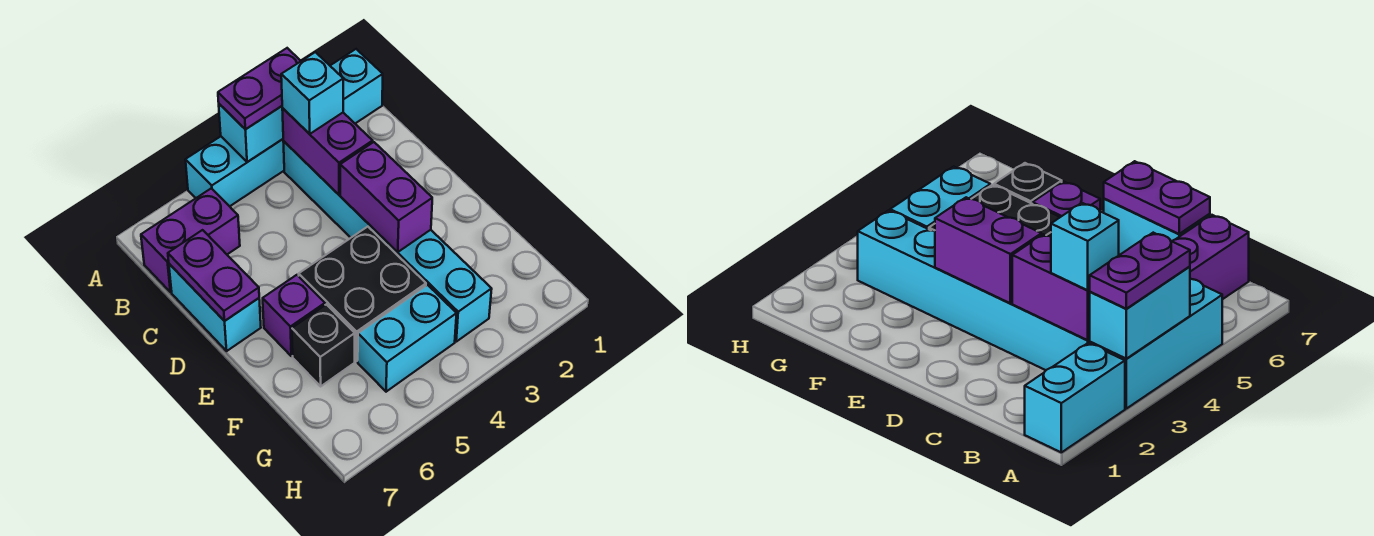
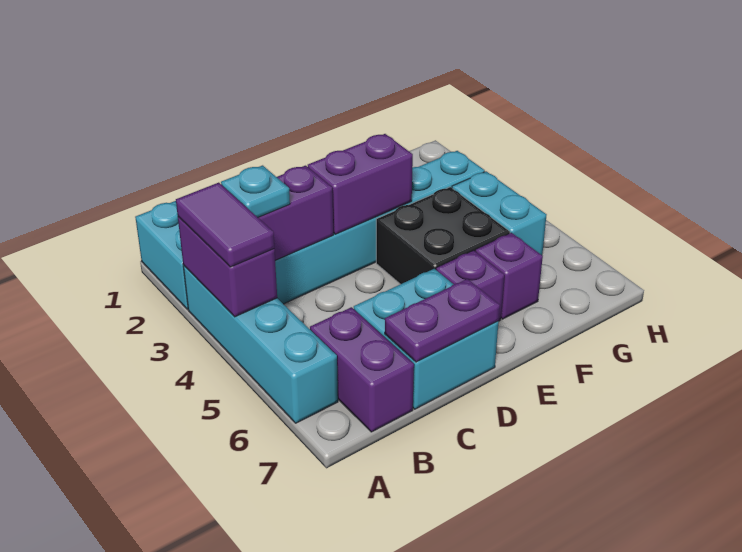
cyan 1x3 brick [185,136,284,206] -> cyan 1x4 brick [183,265,338,423]
cyan 1x2 brick [219,104,283,162] -> purple 1x2 brick [178,217,277,317]
purple 1x2 plate [218,48,301,129] -> purple 1x2 tile [176,183,274,267]
cyan 1x1 brick [281,52,343,134] -> cyan 1x1 plate [221,165,290,217]
cyan 1x2 brick [169,264,261,351] -> cyan 2x2 brick [354,269,499,409]
black 1x1 brick [292,304,355,386] -> purple 1x1 brick [475,233,543,319]

